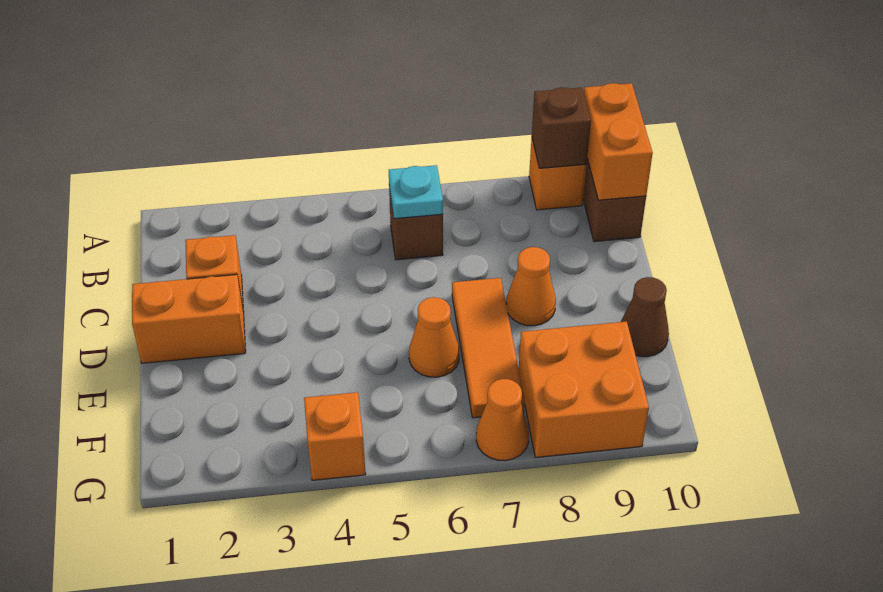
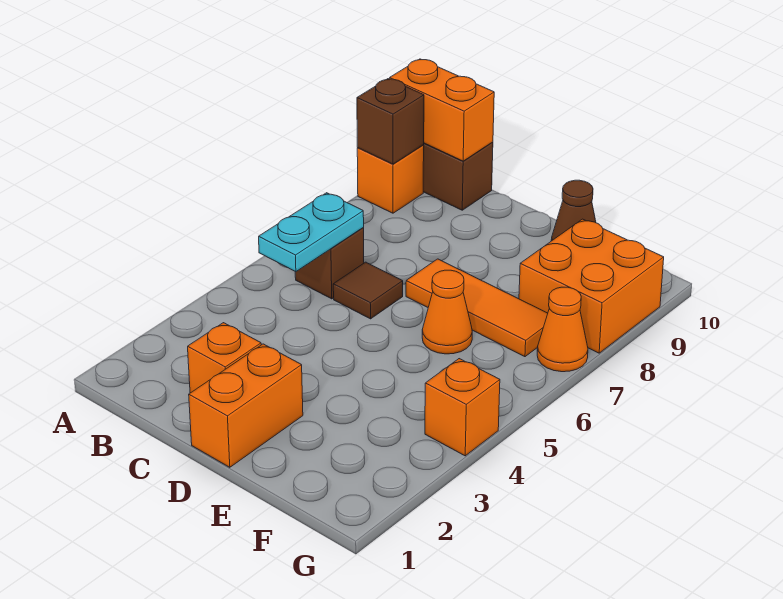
cyan 1x1 plate [389,165,443,219] -> cyan 1x2 plate [259,193,364,272]
none -> brown 1x1 tile [333,262,403,319]
orange 1x1 cone [506,247,556,326] -> none

